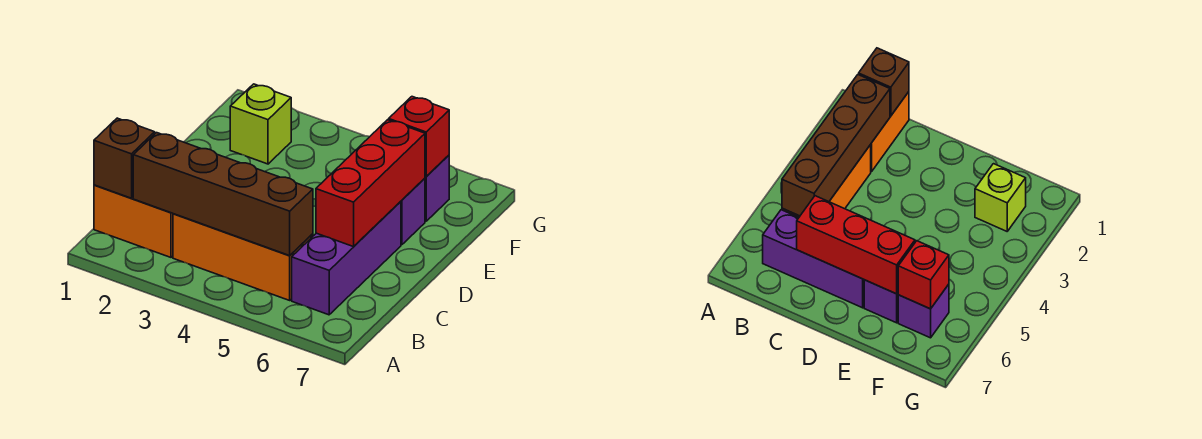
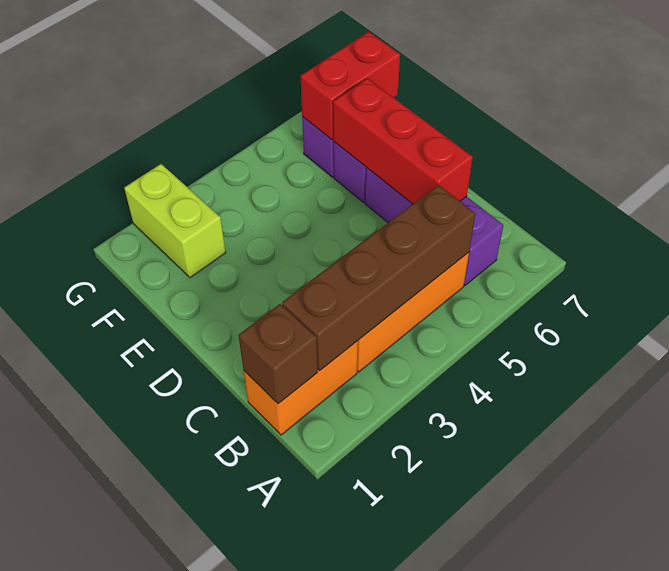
lime 1x1 brick [230,84,291,164] -> lime 1x2 brick [124,164,226,278]
red 1x1 brick [389,97,449,176] -> red 1x2 brick [301,32,400,140]

